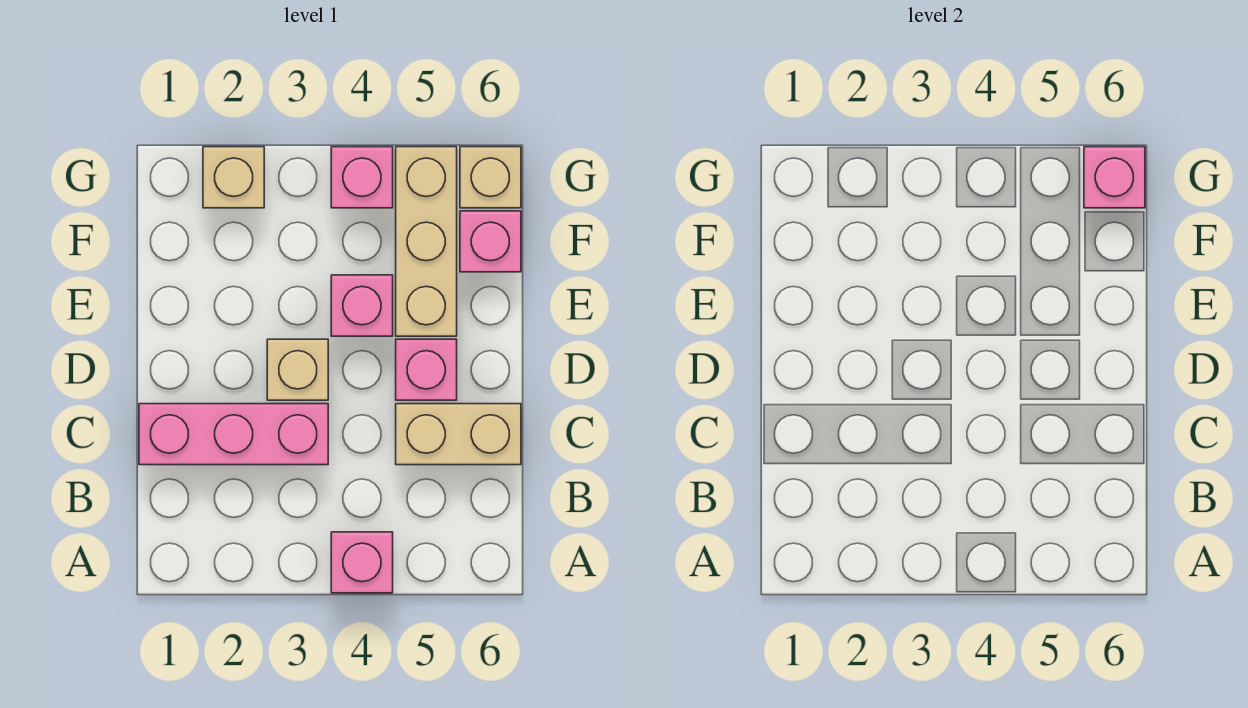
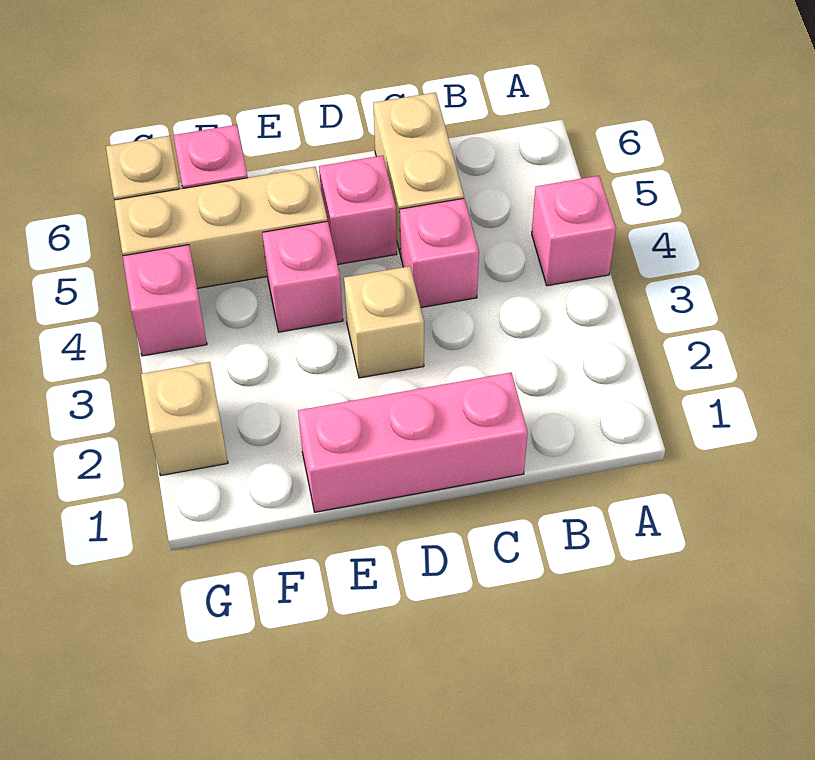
pink 1x3 brick [139,404,328,465] -> pink 1x3 brick turned to [298,373,528,512]
pink 1x1 brick [1084,147,1145,208] -> pink 1x1 brick moved to [400,198,479,308]

